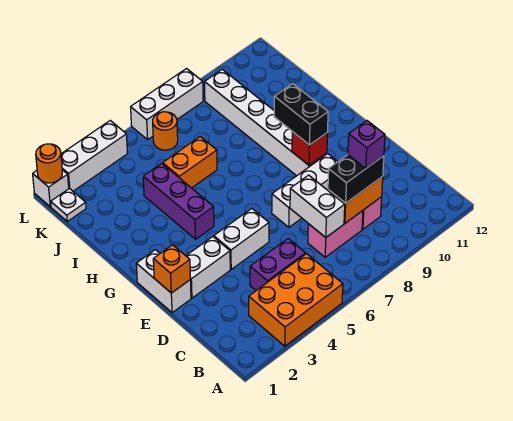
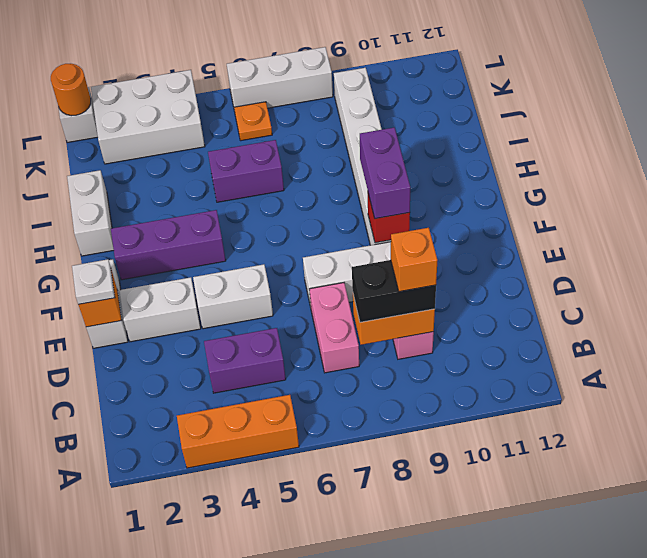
orange 2x3 brick [249,254,343,346] -> orange 1x3 brick [177,395,299,468]
pink 1x2 brick [308,211,363,257] -> pink 1x2 brick turned to [309,283,359,373]
white 1x2 brick [290,175,345,237] -> white 1x2 brick moved to [67,170,114,256]
purple 1x1 brick [348,121,385,168] -> orange 1x1 brick [391,228,438,292]
black 1x2 brick [274,84,328,145] -> purple 1x2 brick [360,128,410,219]
purple 1x3 brick [143,163,214,239] -> purple 1x3 brick turned to [111,210,226,280]
orange 1x2 brick [163,137,217,188] -> purple 1x2 brick [208,140,284,202]
white 1x1 plate [51,188,86,221] -> white 1x1 plate moved to [72,259,115,304]
orange 1x1 round brick [153,112,178,150] -> orange 1x1 plate [234,102,272,141]
white 1x3 brick [61,120,128,191] -> white 2x3 brick [91,70,205,164]

